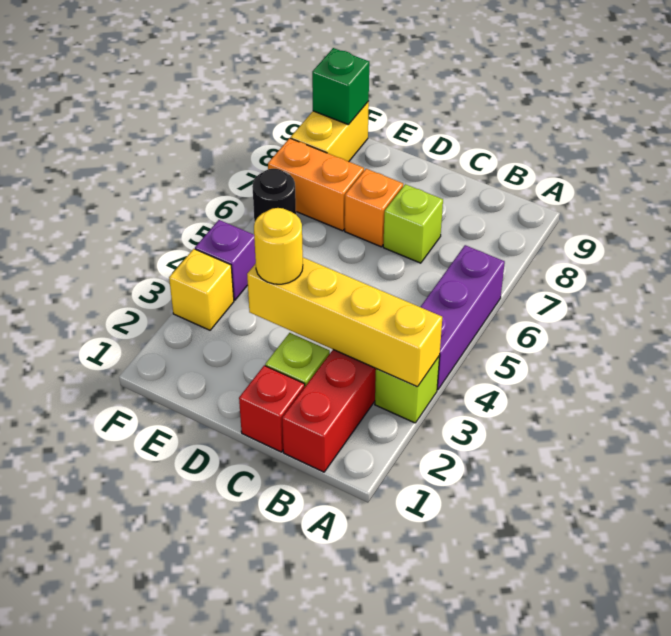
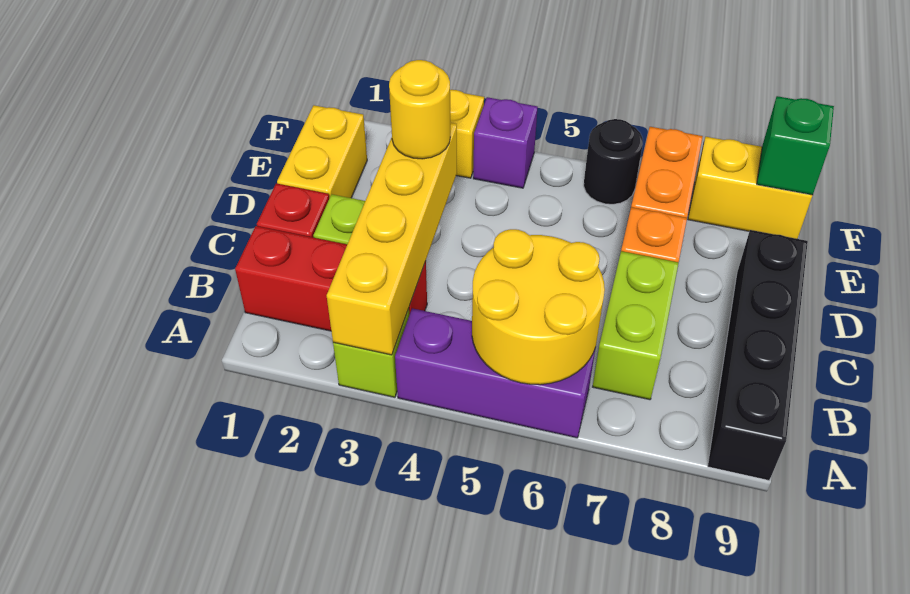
none -> yellow 2x2 round brick [472,229,605,385]
none -> black 1x4 brick [708,230,808,480]
lime 1x1 brick [383,184,443,263] -> lime 1x2 brick [593,251,679,400]
none -> yellow 1x2 brick [277,105,367,198]

